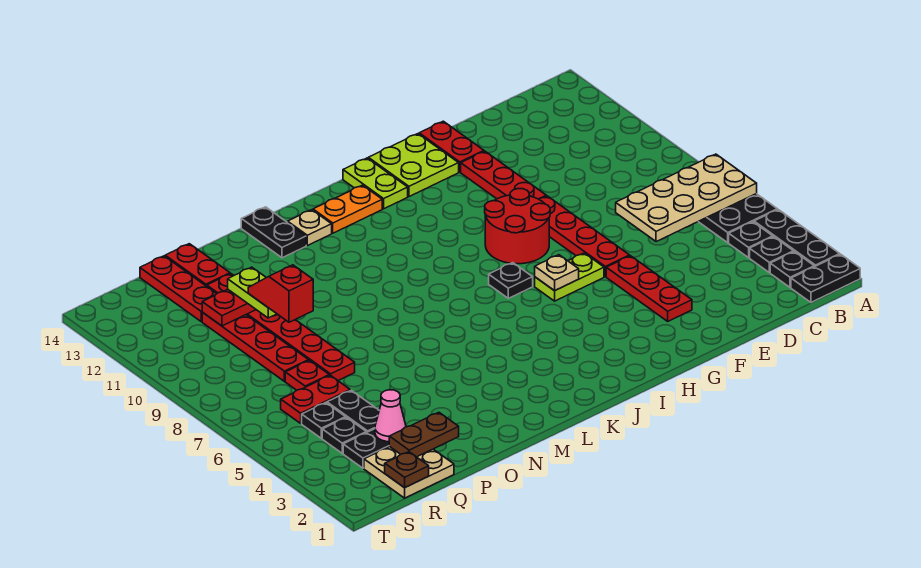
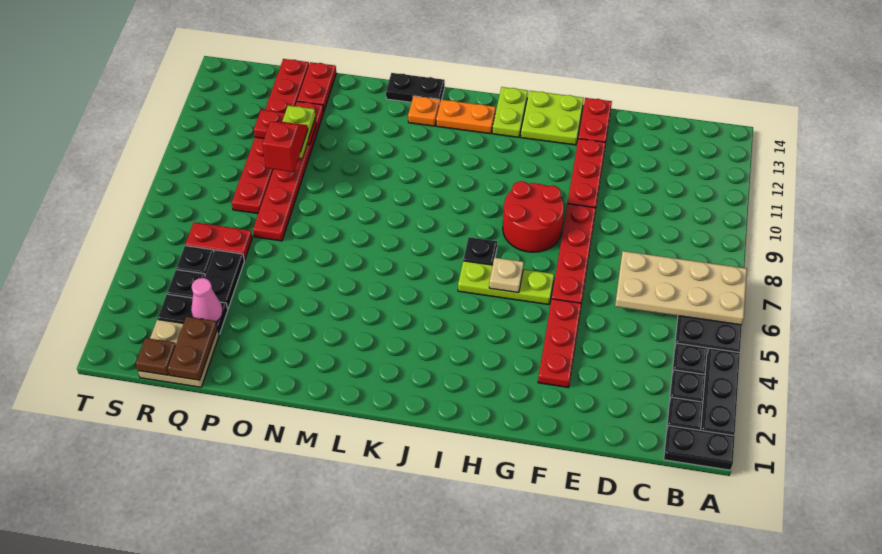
lime 1x2 plate [535,253,604,301] -> lime 1x3 plate [458,261,554,305]
tan 1x1 plate [288,210,332,246] -> orange 1x1 plate [408,96,440,126]
black 1x2 plate [241,207,306,258] -> black 1x2 plate turned to [386,73,445,102]
brown 1x2 plate [389,412,459,457] -> brown 1x2 plate turned to [168,317,217,380]
red 1x1 plate [285,361,329,390] -> none

